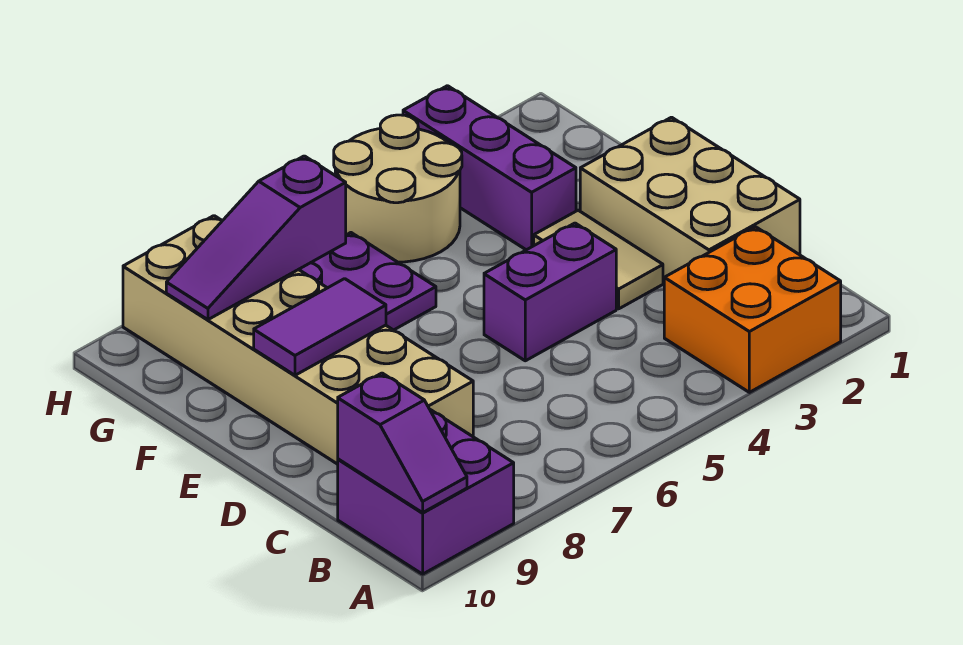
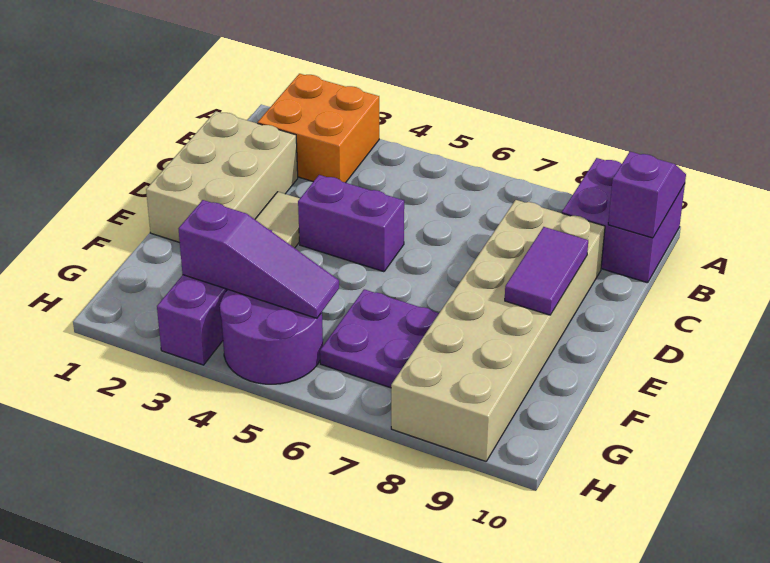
purple 1x2 tile [254,279,386,375] -> purple 1x2 tile turned to [505,227,588,315]
tan 2x2 round brick [334,115,462,262] -> purple 2x2 round brick [220,290,323,384]
purple 1x3 slope [166,156,346,320] -> purple 1x3 slope moved to [178,200,339,318]

